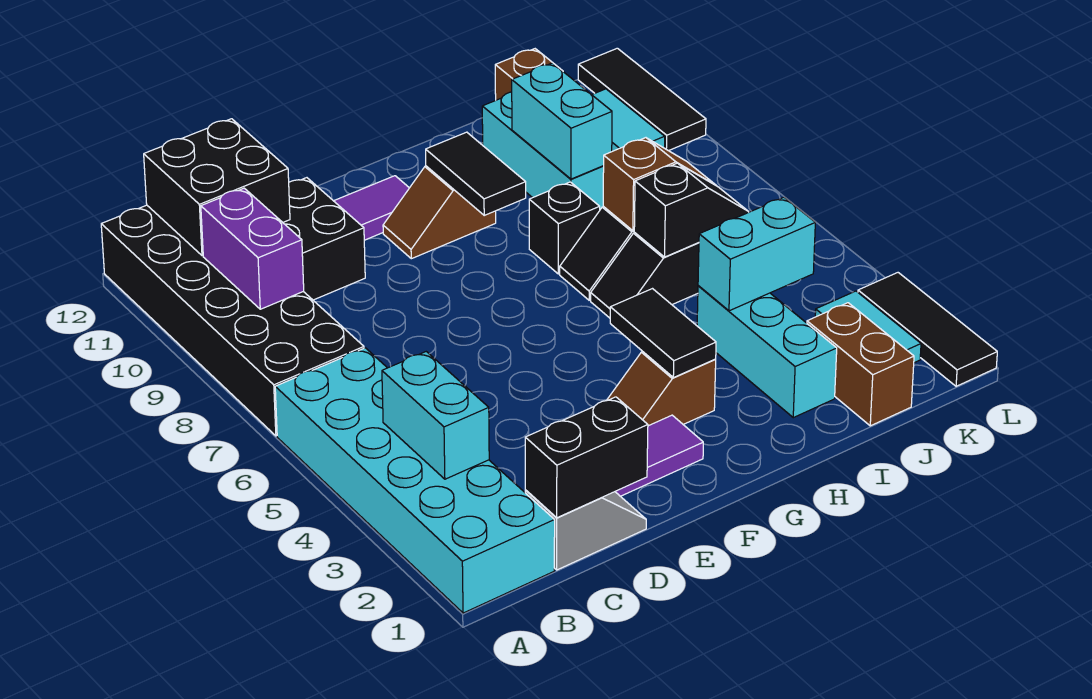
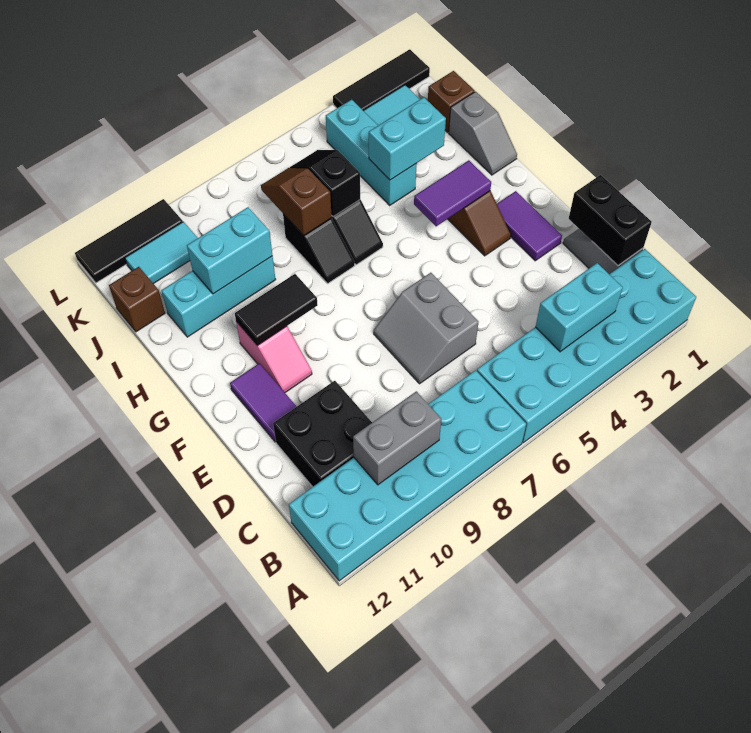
black 2x6 brick [101,205,364,436] -> cyan 2x6 brick [289,370,526,581]
purple 1x2 brick [201,188,304,309] -> grey 1x2 brick [353,391,441,485]
black 2x2 brick [144,119,290,256] -> none
none -> grey 2x2 slope [374,273,479,384]
brown 1x2 slope [383,166,496,259] -> pink 1x2 slope [236,321,312,392]
black 1x2 tile [610,289,716,378] -> purple 1x2 tile [414,160,491,226]
none -> grey 1x2 slope [449,92,517,175]
black 1x1 brick [529,182,600,274] -> none
cyan 1x3 brick [697,286,837,418] -> cyan 1x3 brick turned to [326,100,417,205]
cyan 1x2 brick [698,197,815,311] -> cyan 1x2 brick turned to [369,97,446,180]
brown 1x2 brick [807,303,914,426] -> brown 1x1 brick [428,71,475,132]

